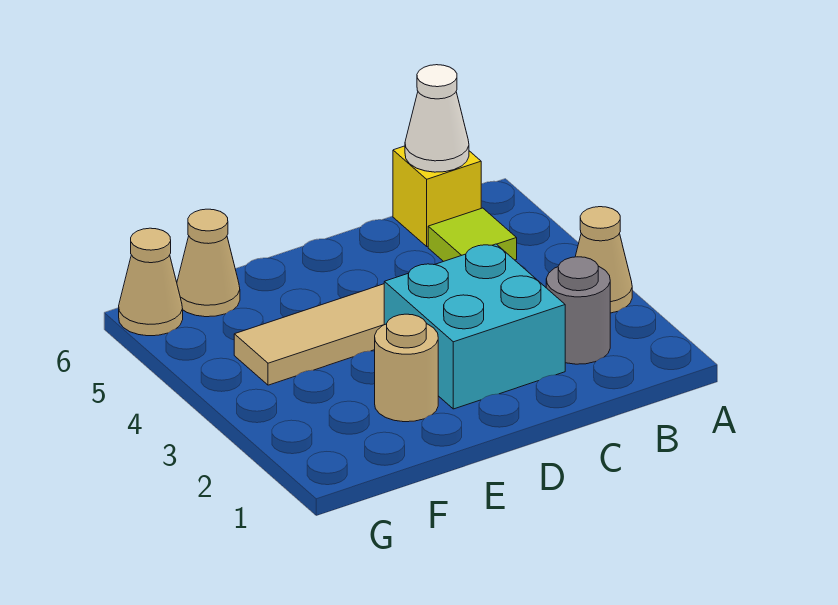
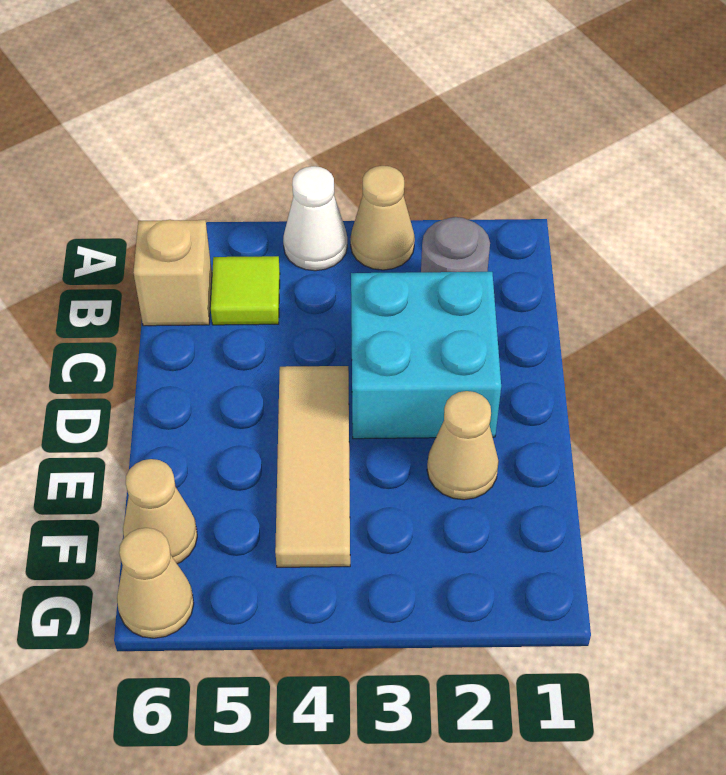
yellow 1x1 brick [393,146,481,246] -> tan 1x1 brick [134,220,212,326]
white 1x1 cone [405,65,469,172] -> white 1x1 cone moved to [283,166,347,271]
tan 1x1 round brick [375,314,438,422] -> tan 1x1 cone [427,391,499,500]

